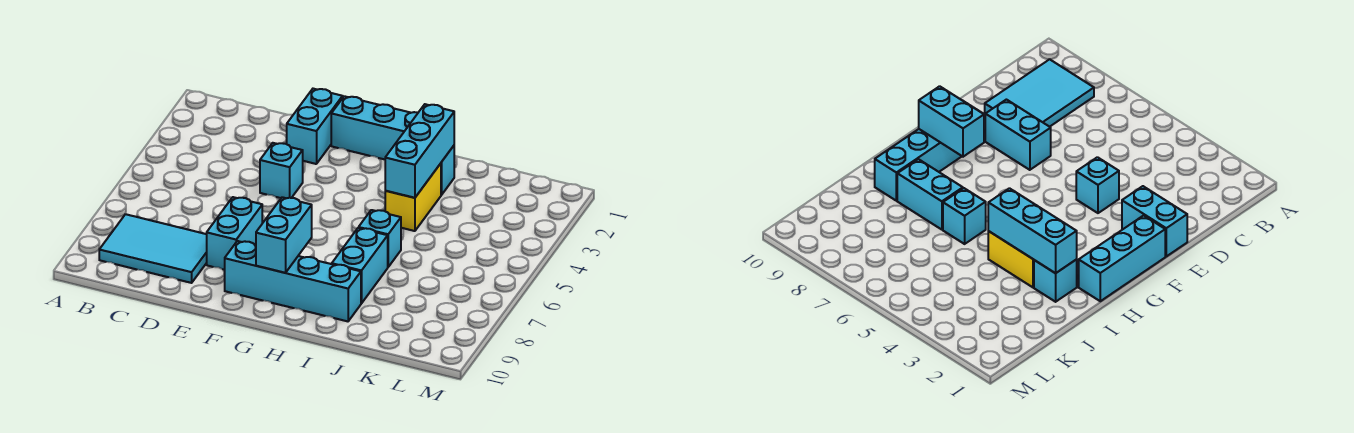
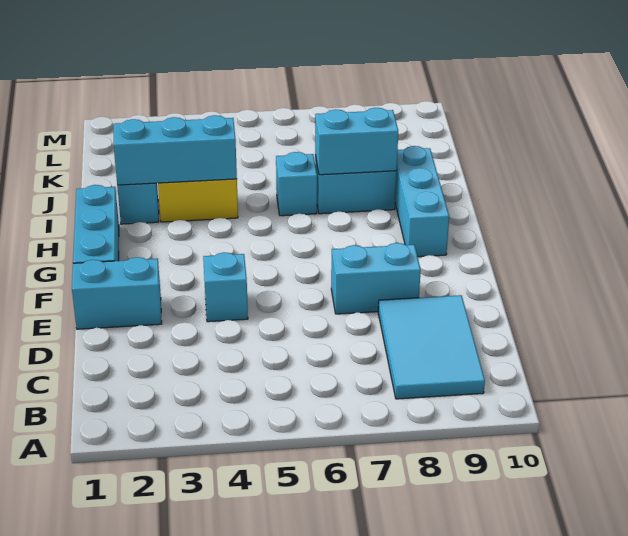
cyan 1x4 brick [225,241,361,321] -> cyan 1x3 brick [395,146,449,257]
cyan 1x2 brick [256,197,312,273] -> cyan 1x2 brick moved to [315,108,398,175]

